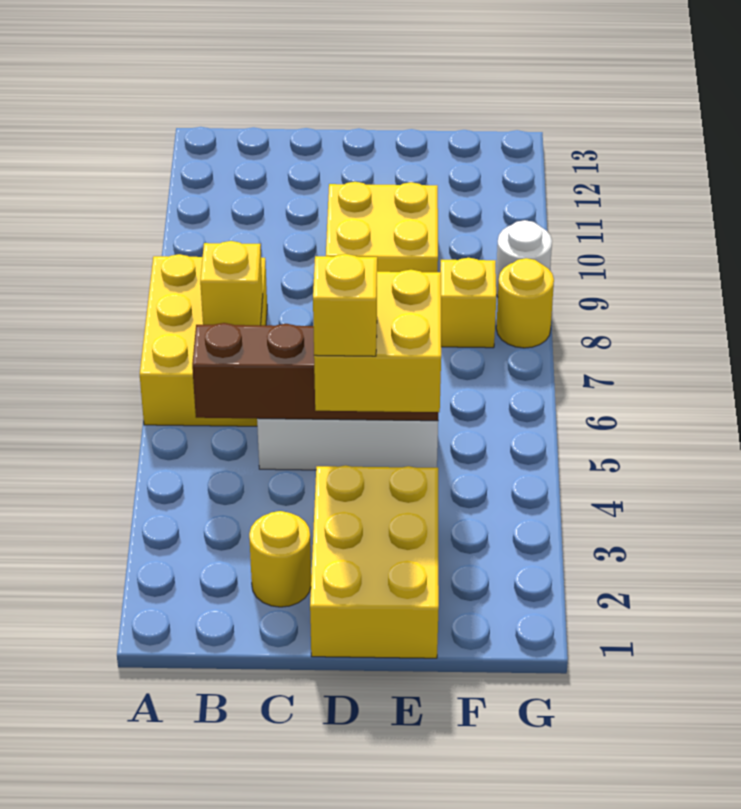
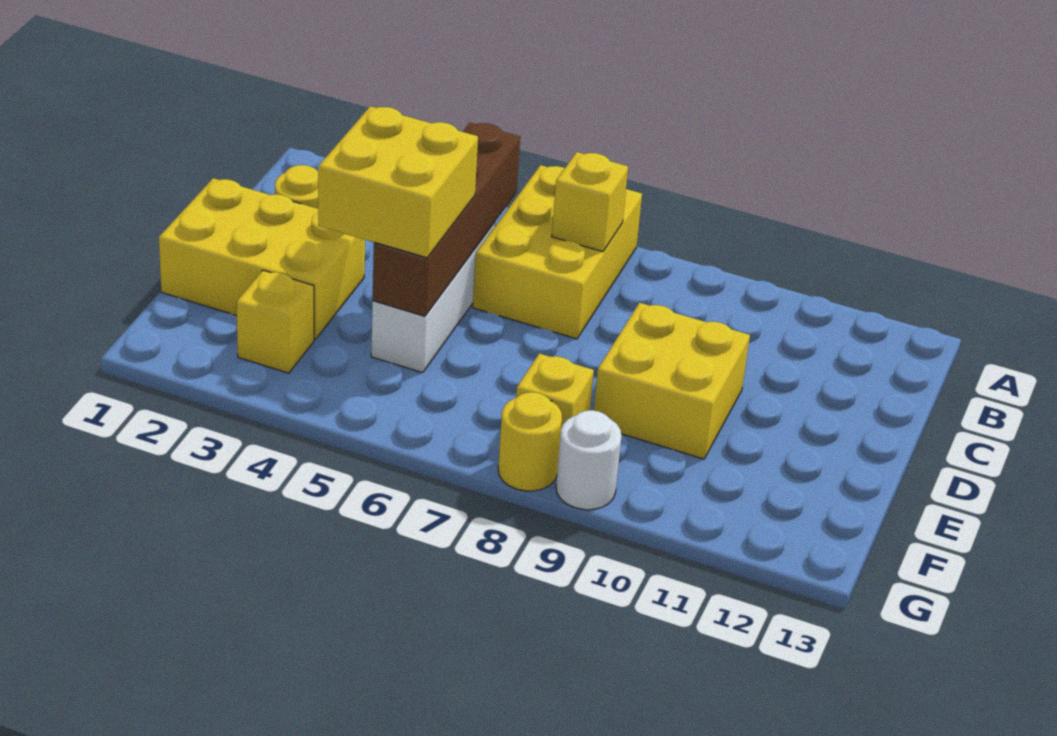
yellow 2x3 brick [140,254,267,426] -> yellow 2x3 brick turned to [473,165,642,339]
yellow 1x1 brick [313,254,377,356] -> yellow 1x1 brick moved to [236,270,314,373]

